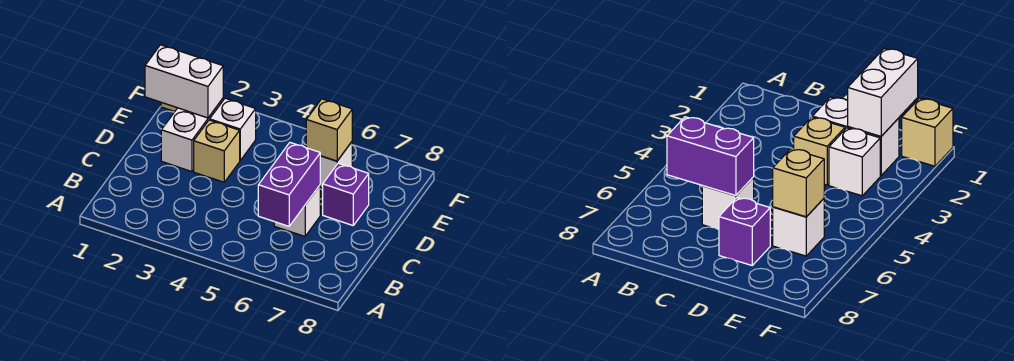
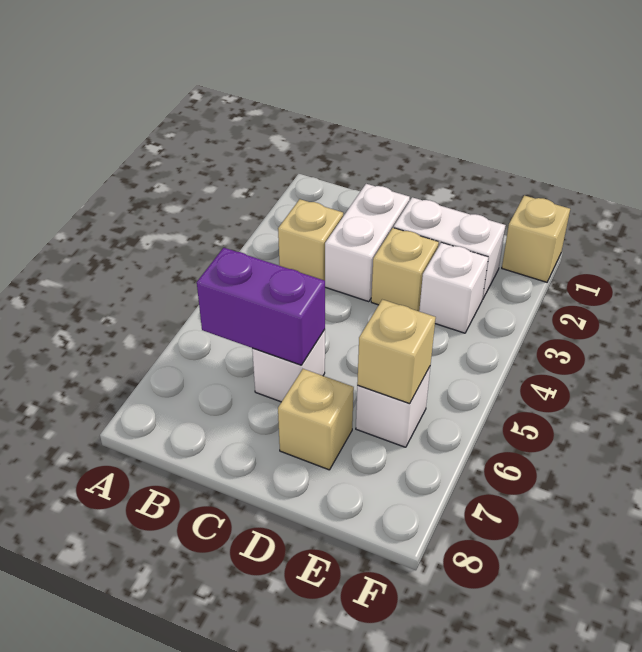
none -> tan 1x1 brick [278,199,343,281]
purple 1x1 brick [323,163,369,225] -> tan 1x1 brick [278,369,354,470]
white 1x2 brick [145,45,223,118] -> white 1x2 brick moved to [325,184,410,302]

